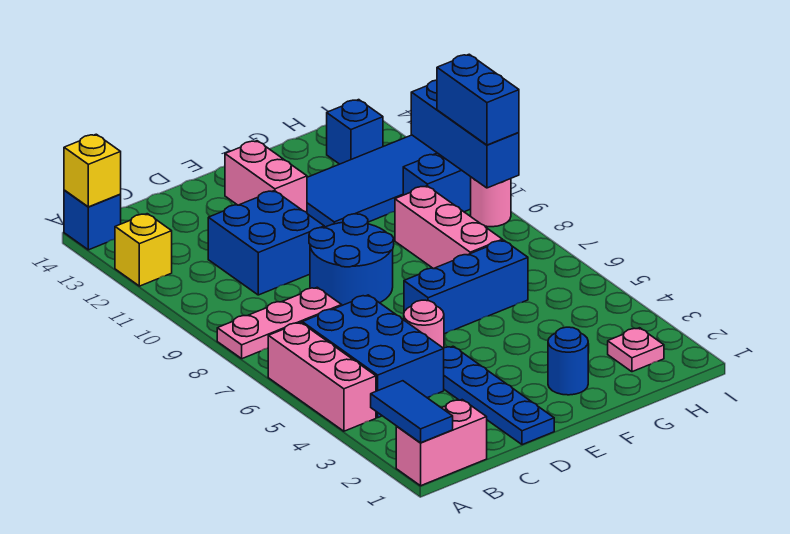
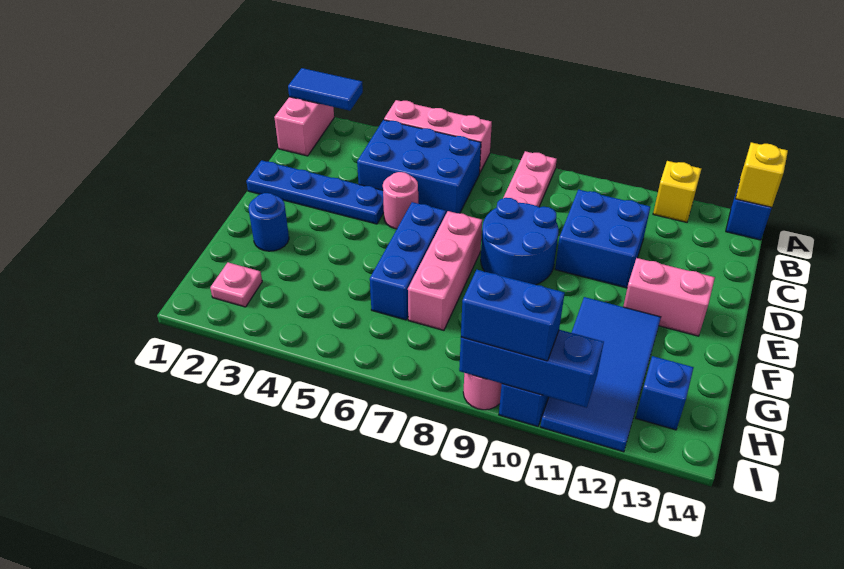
pink 1x3 brick [395,186,503,269] -> pink 1x3 brick turned to [408,211,482,330]

